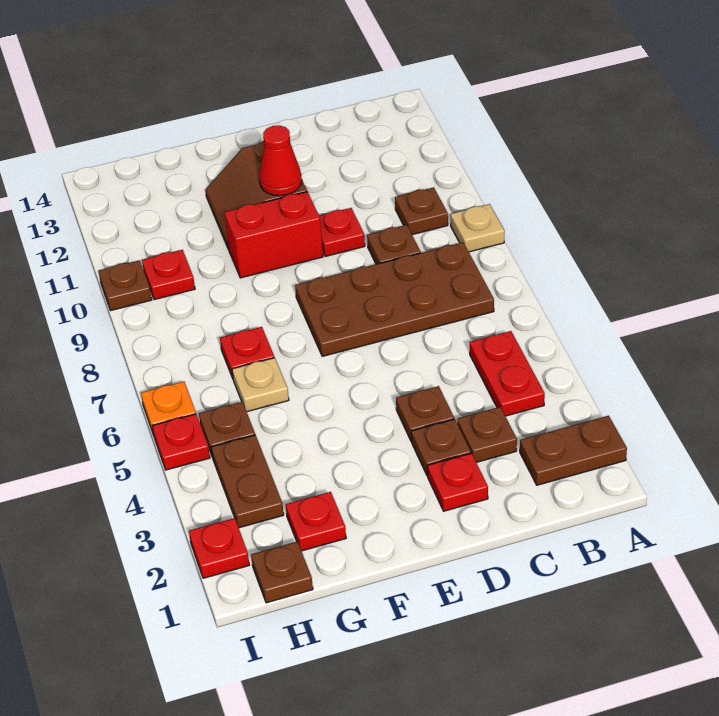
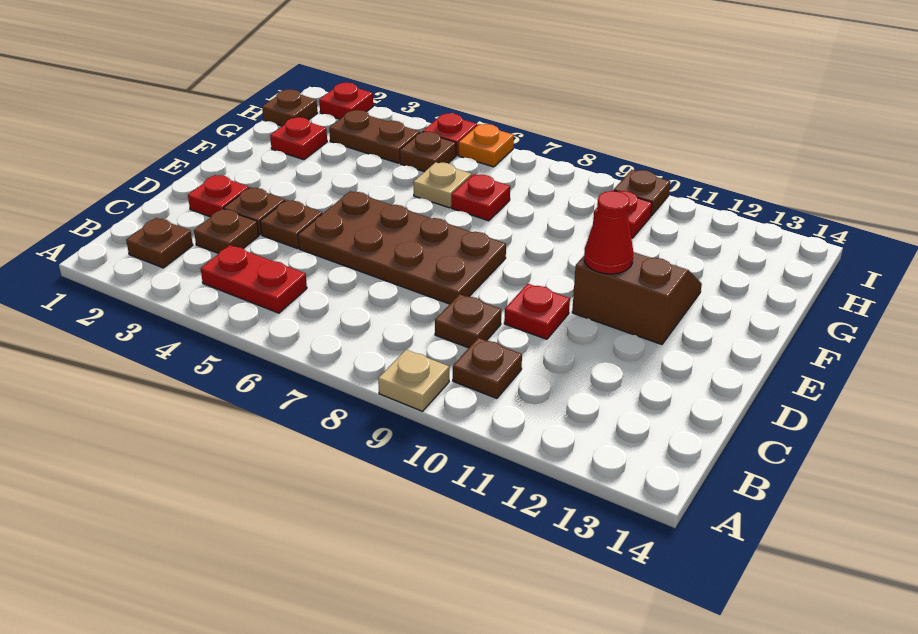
brown 1x2 plate [520,416,627,485] -> brown 1x1 plate [126,218,193,268]
brown 2x4 plate [295,242,494,356] -> brown 2x4 plate turned to [298,191,506,304]
red 1x2 brick [224,192,323,278] -> none

